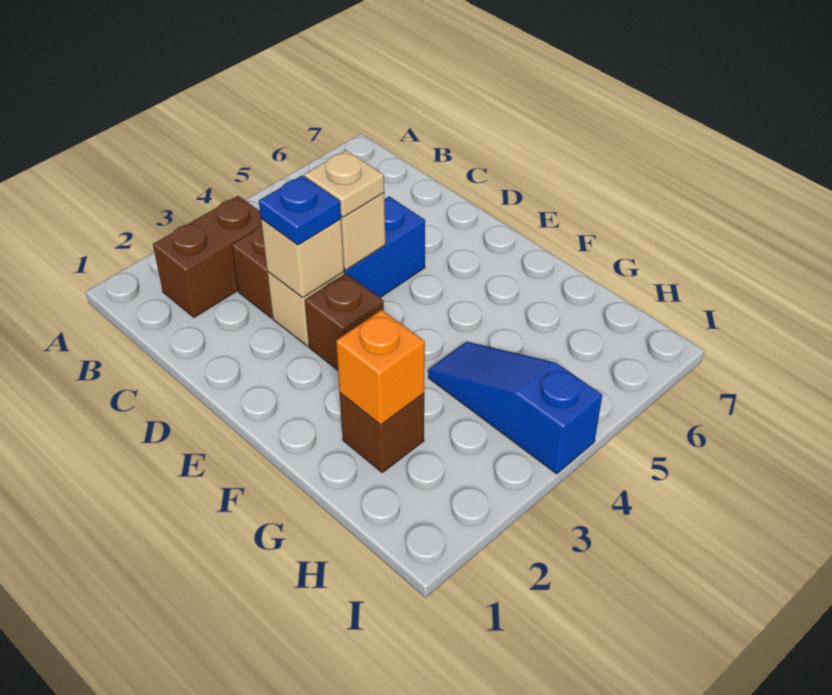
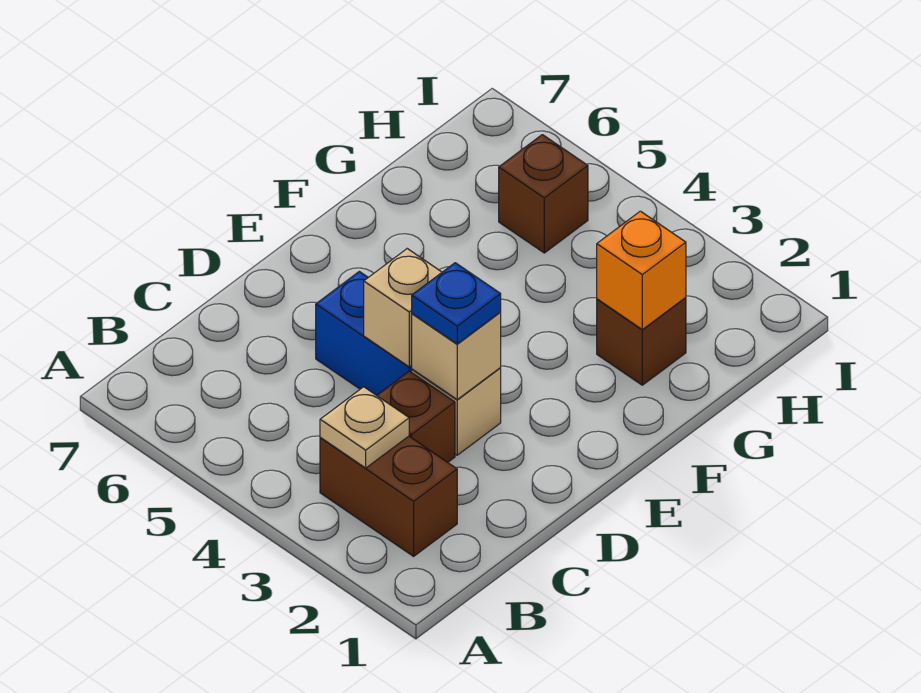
tan 1x1 plate [305,150,384,217] -> tan 1x1 plate moved to [320,387,409,468]
brown 1x1 brick [305,274,384,370] -> brown 1x1 brick moved to [499,135,588,253]
blue 1x3 slope [428,342,602,474] -> none

